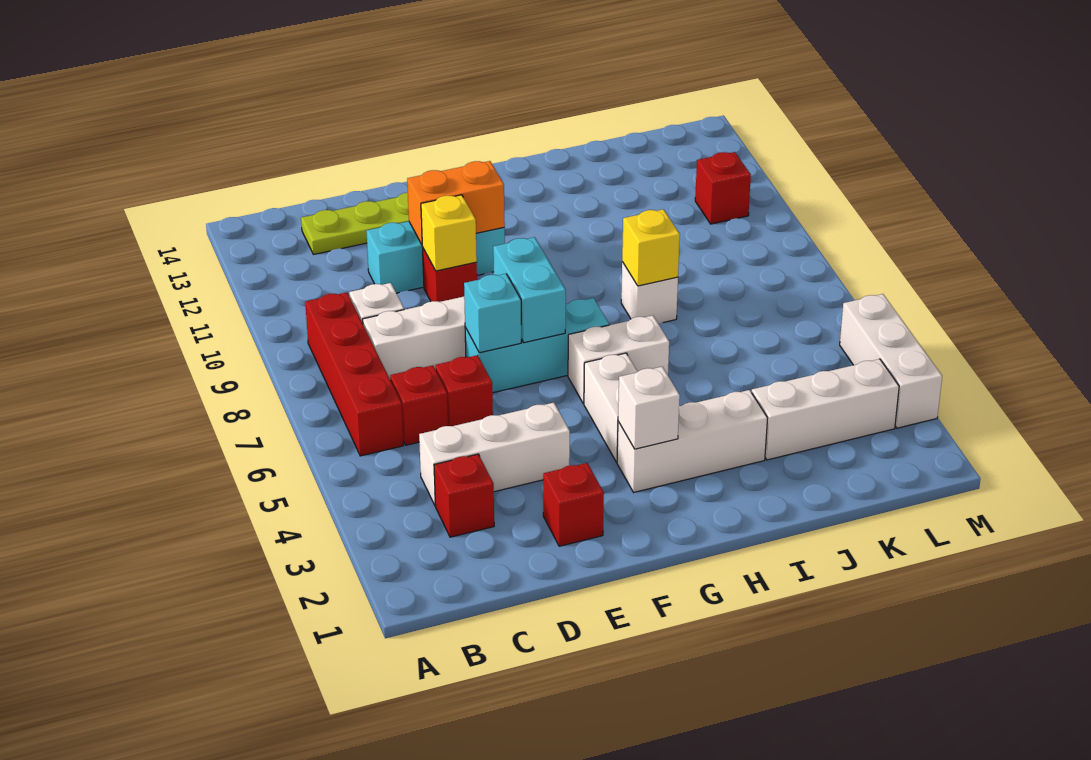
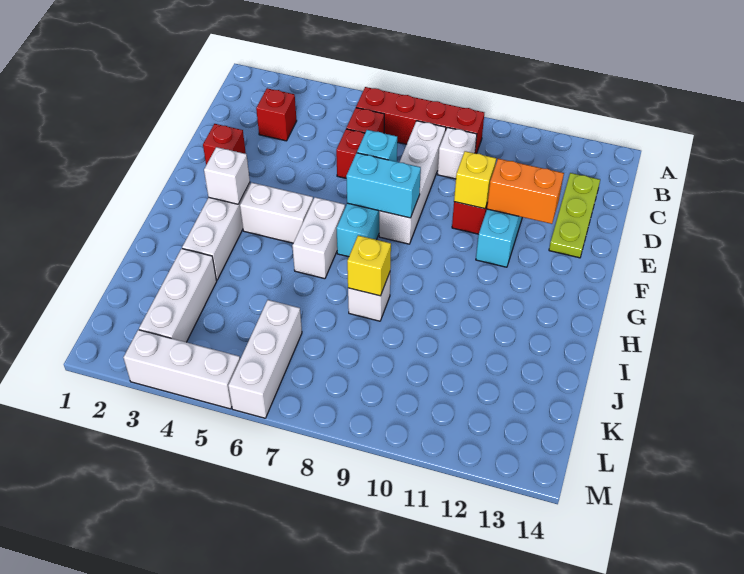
white 1x3 brick [419,403,570,506] -> white 1x3 brick moved to [228,300,302,418]
orange 1x2 brick [407,161,505,244] -> orange 1x2 brick turned to [487,159,564,224]
red 1x1 brick [695,152,751,224] -> none

